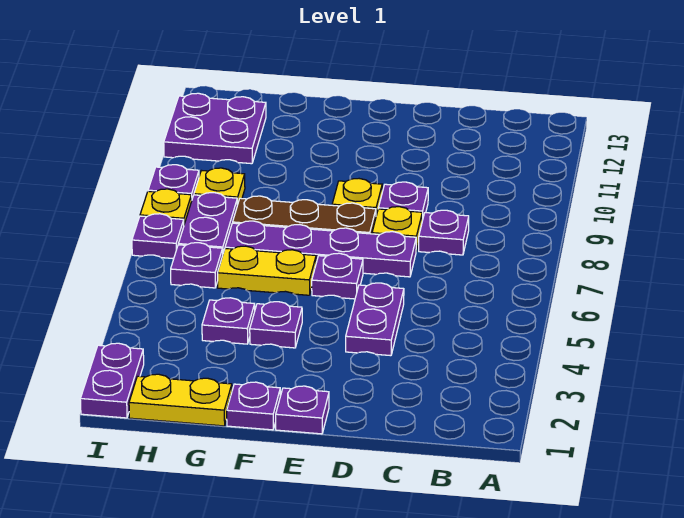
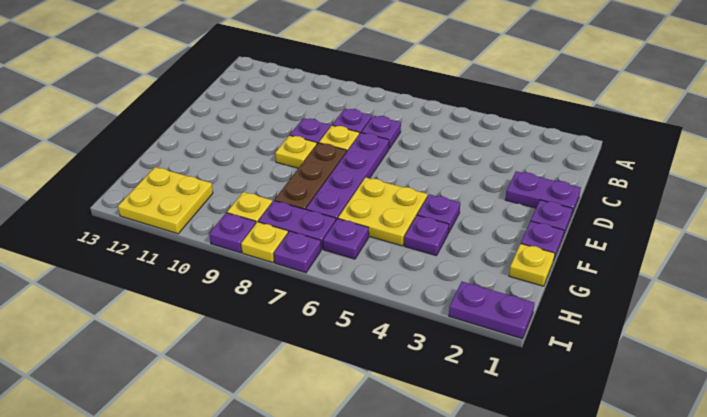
purple 1x2 plate [346,283,404,356] -> purple 1x2 plate moved to [505,171,581,216]
purple 1x1 plate [312,253,363,299] -> purple 1x1 plate moved to [361,116,401,149]
yellow 1x2 plate [218,246,316,295] -> yellow 2x2 plate [338,177,427,246]
yellow 1x2 plate [129,374,232,426] -> yellow 1x1 plate [509,244,555,286]
purple 2x2 plate [164,93,266,164] -> yellow 2x2 plate [118,167,213,234]

